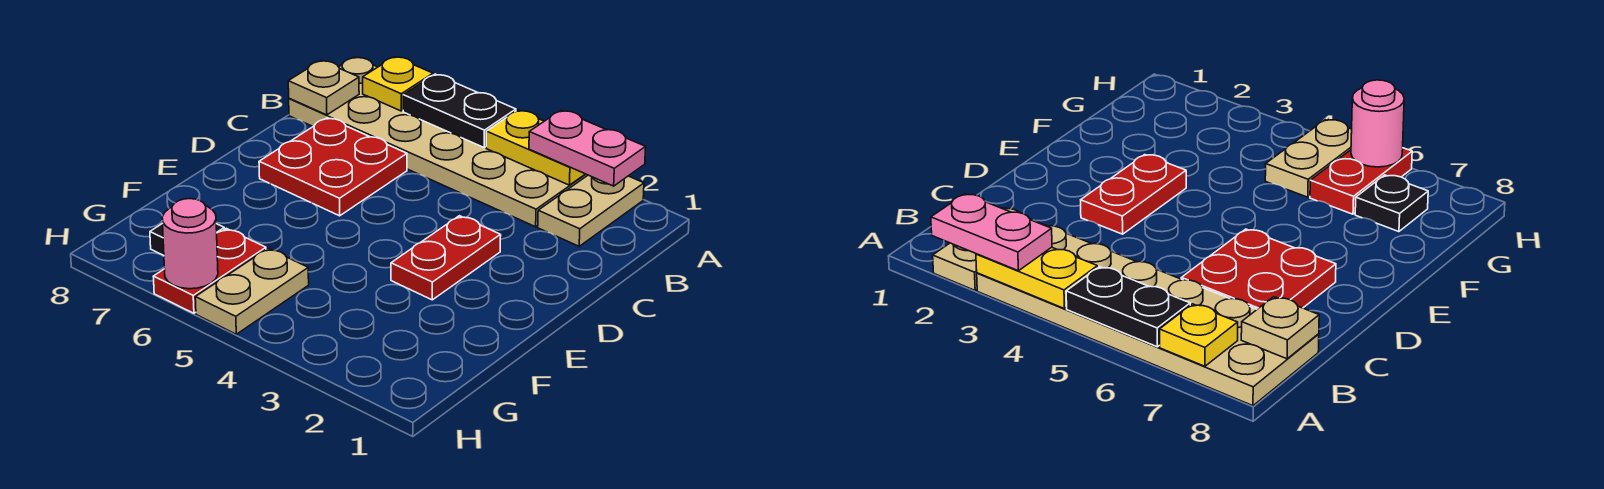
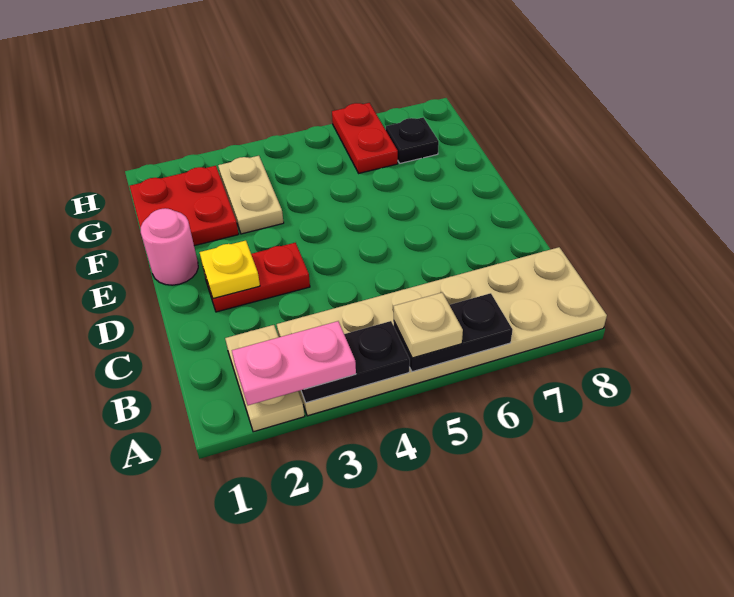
yellow 1x2 plate [486,110,585,185] -> black 1x2 plate [301,321,410,403]
yellow 1x1 plate [363,57,433,111] -> yellow 1x1 plate moved to [200,241,260,298]
tan 1x1 plate [288,61,359,115] -> tan 1x1 plate moved to [394,292,463,358]
red 2x2 plate [259,118,407,216] -> red 2x2 plate moved to [130,166,239,246]
red 1x2 plate [391,216,501,300] -> red 1x2 plate turned to [203,243,310,312]
tan 1x2 plate [195,248,309,334] -> tan 1x2 plate moved to [218,156,284,234]
pink 1x1 round brick [162,199,218,289] -> pink 1x1 round brick moved to [141,208,198,285]

